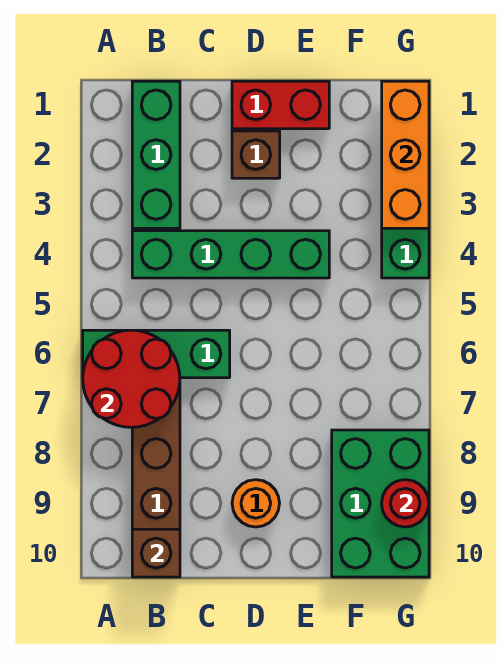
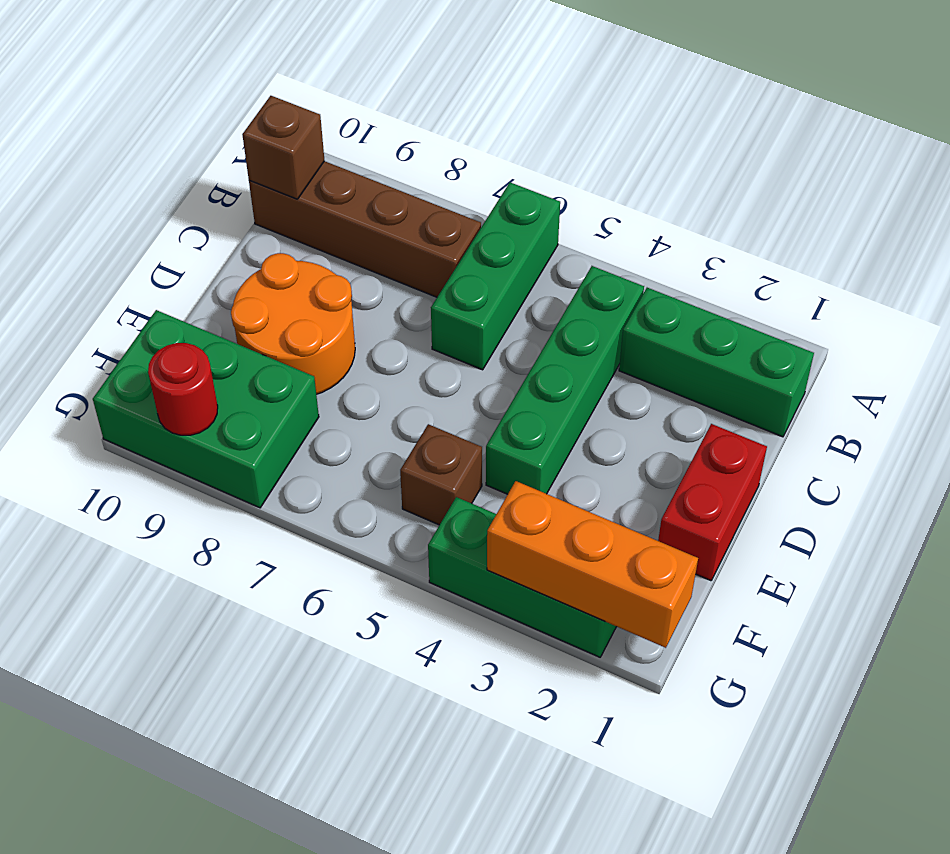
red 2x2 round brick [83,330,180,427] -> none
brown 1x1 brick [232,131,280,178] -> brown 1x1 brick moved to [400,424,482,525]
orange 1x1 round brick [232,480,279,527] -> orange 2x2 round brick [231,253,355,394]

